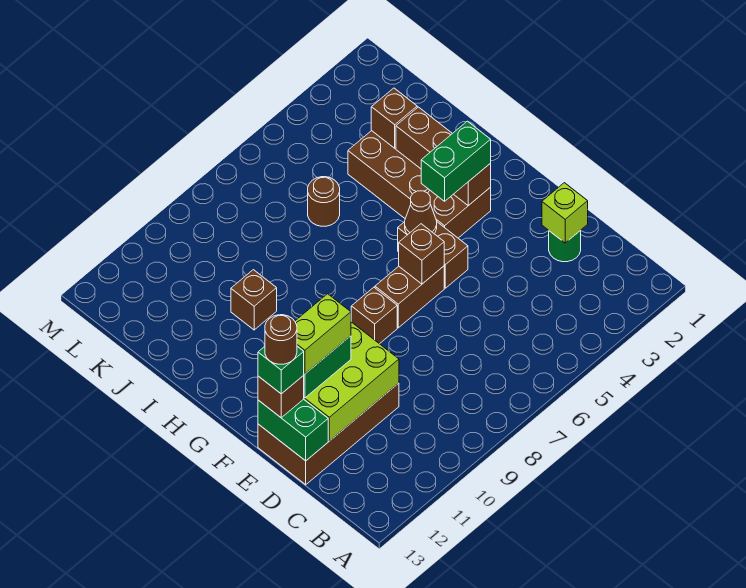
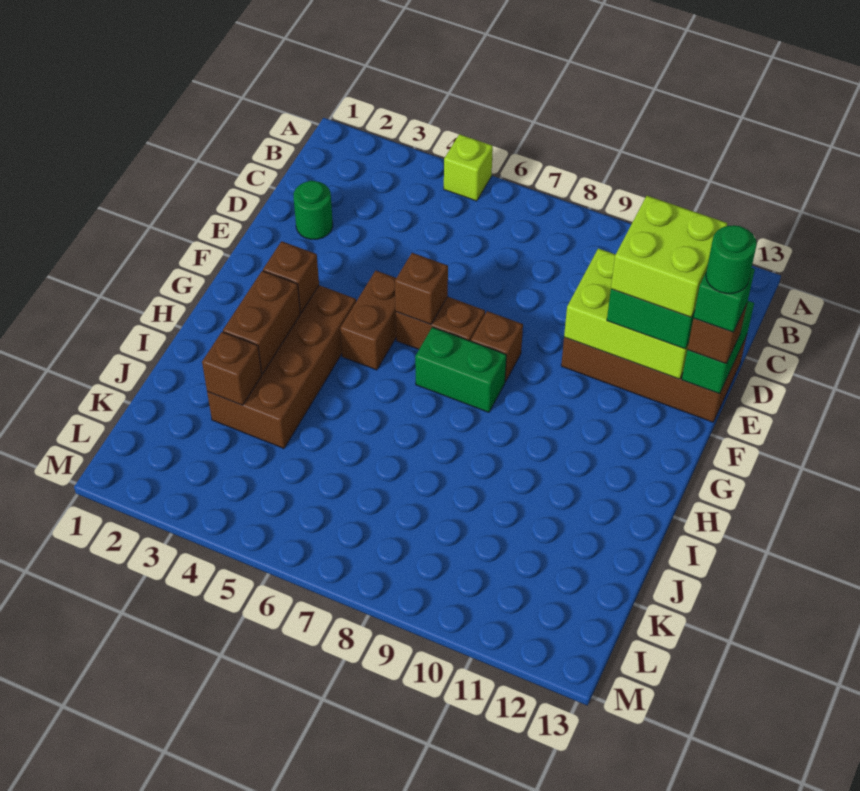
lime 1x1 brick [542,183,588,243] -> lime 1x1 brick moved to [444,134,493,201]
lime 1x2 brick [295,294,351,374] -> lime 2x2 brick [611,196,727,317]
brown 1x1 round brick [265,315,297,364] -> green 1x1 round brick [706,225,757,294]
green 1x2 brick [421,121,491,201] -> green 1x2 brick moved to [415,327,506,412]
brown 1x1 cone [405,191,437,234] -> none
brown 1x1 brick [231,270,277,330] -> none
brown 1x1 round brick [308,177,340,226] -> none

